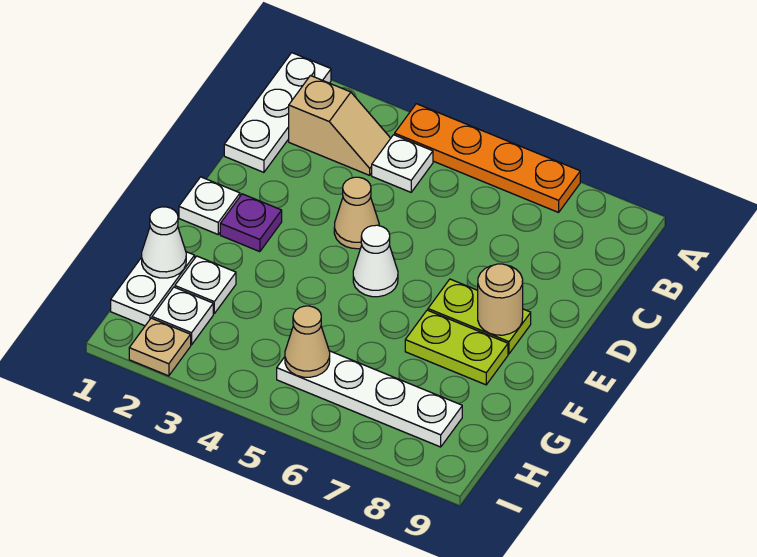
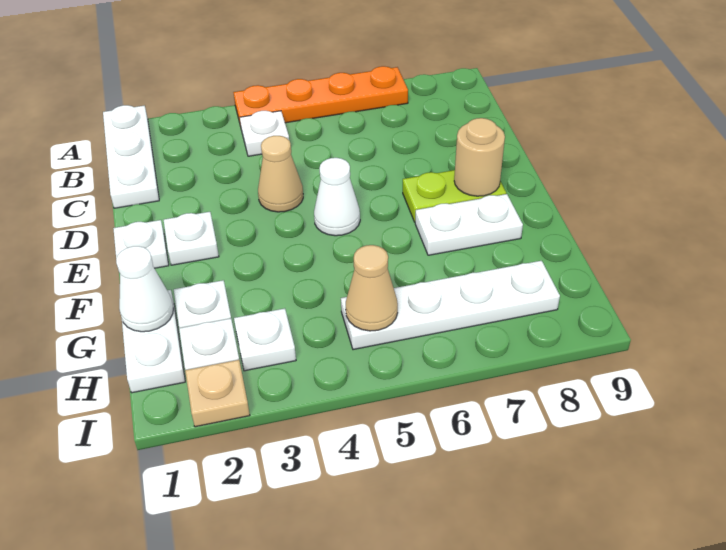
tan 1x2 slope [289,76,391,175] -> none
purple 1x1 plate [220,194,282,252] -> white 1x1 plate [164,212,219,265]
lime 1x2 plate [405,310,508,385] -> white 1x2 plate [415,194,523,255]
none -> white 1x1 plate [234,308,296,371]

